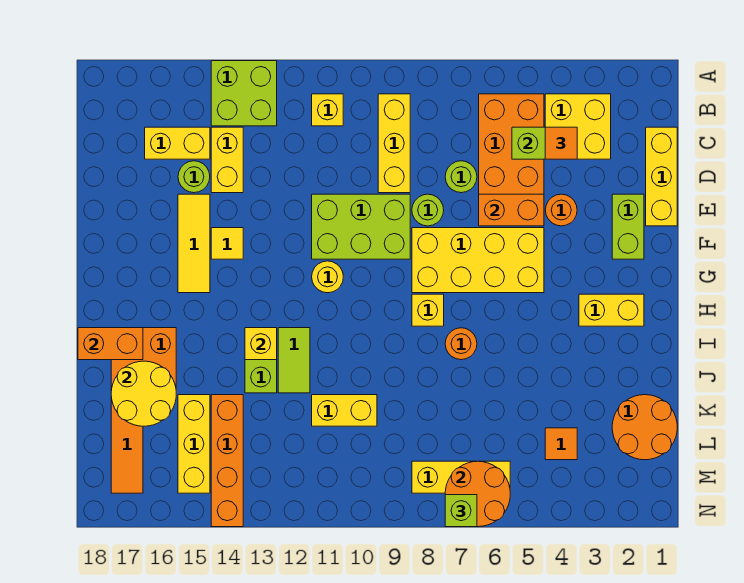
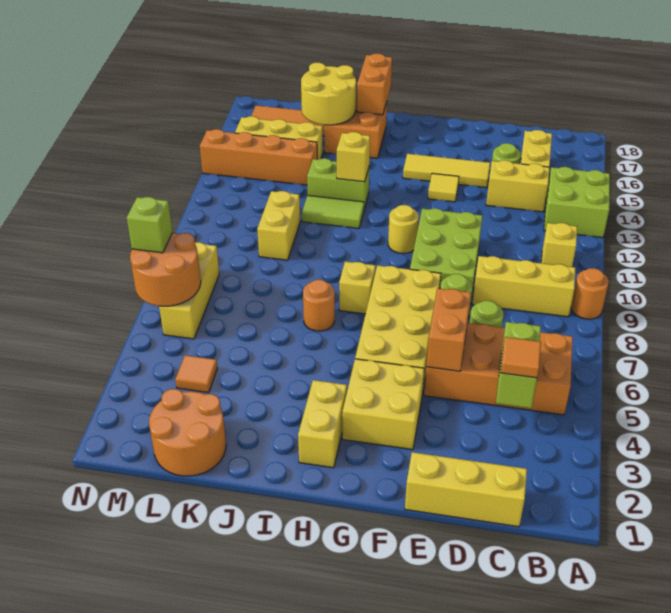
yellow 2x2 brick [545,94,611,159] -> yellow 2x2 brick moved to [342,359,424,450]
lime 1x2 brick [612,194,644,259] -> none
orange 1x1 round brick [546,194,577,226] -> orange 1x1 round brick moved to [571,268,609,319]

